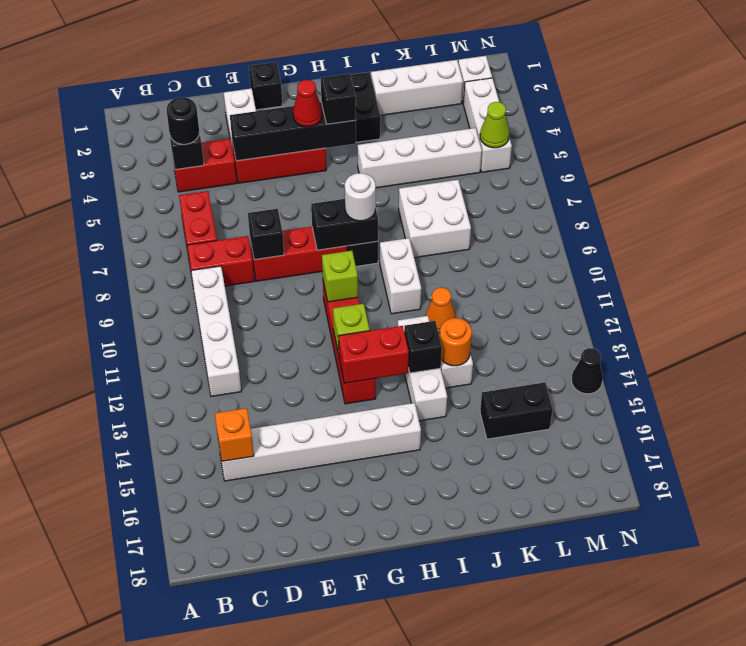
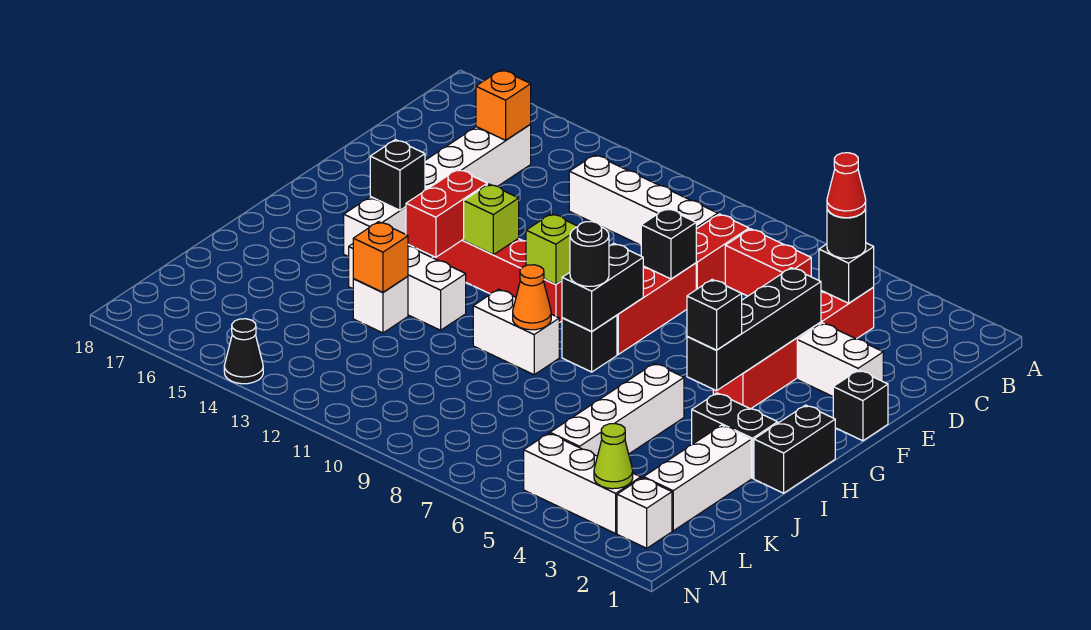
red 1x1 cone [293,80,322,127] -> red 1x1 cone moved to [827,153,866,218]
white 1x1 round brick [345,173,376,221] -> black 1x1 round brick [570,221,609,286]
black 1x1 brick [404,321,442,373] -> black 1x1 brick moved to [370,140,425,210]
white 2x2 brick [399,180,471,258] -> none
orange 1x1 cone [425,288,455,333] -> orange 1x1 cone moved to [513,265,551,330]
orange 1x1 round brick [440,318,472,366] -> orange 1x1 brick [353,222,408,292]
black 1x2 brick [480,382,553,439] -> black 1x2 brick moved to [754,405,835,493]
lime 1x1 cone [480,102,509,148] -> lime 1x1 cone moved to [594,424,633,489]

